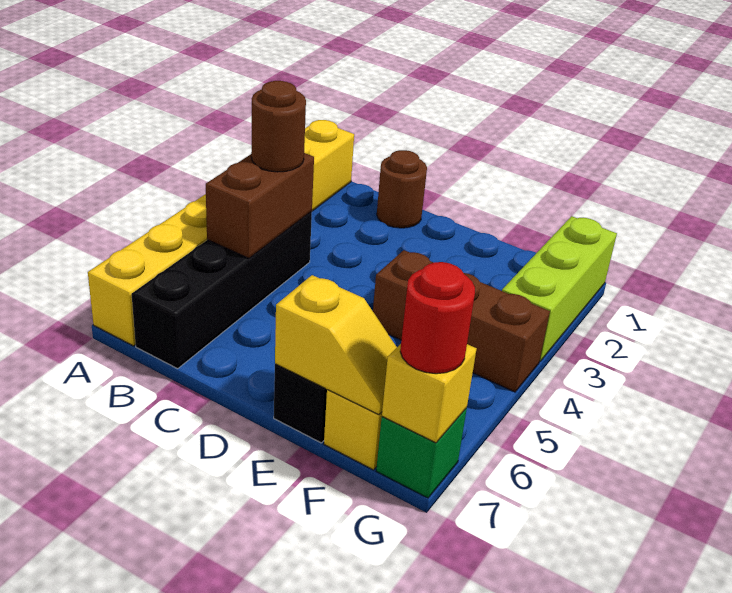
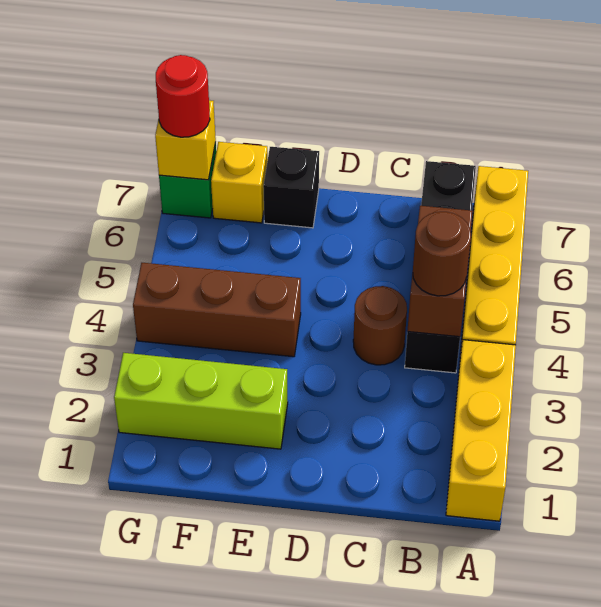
brown 1x1 round brick [377,150,427,228] -> brown 1x1 round brick moved to [353,286,407,365]
yellow 1x2 slope [275,275,397,415] -> none
lime 1x3 brick [502,216,617,361] -> lime 1x3 brick turned to [114,353,288,449]

